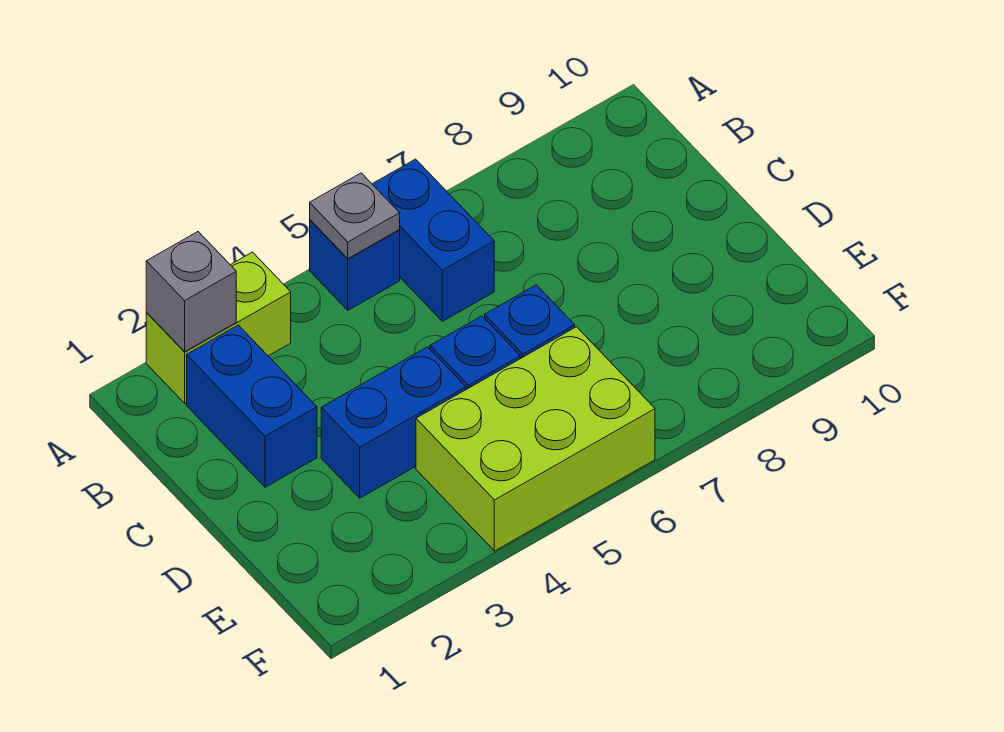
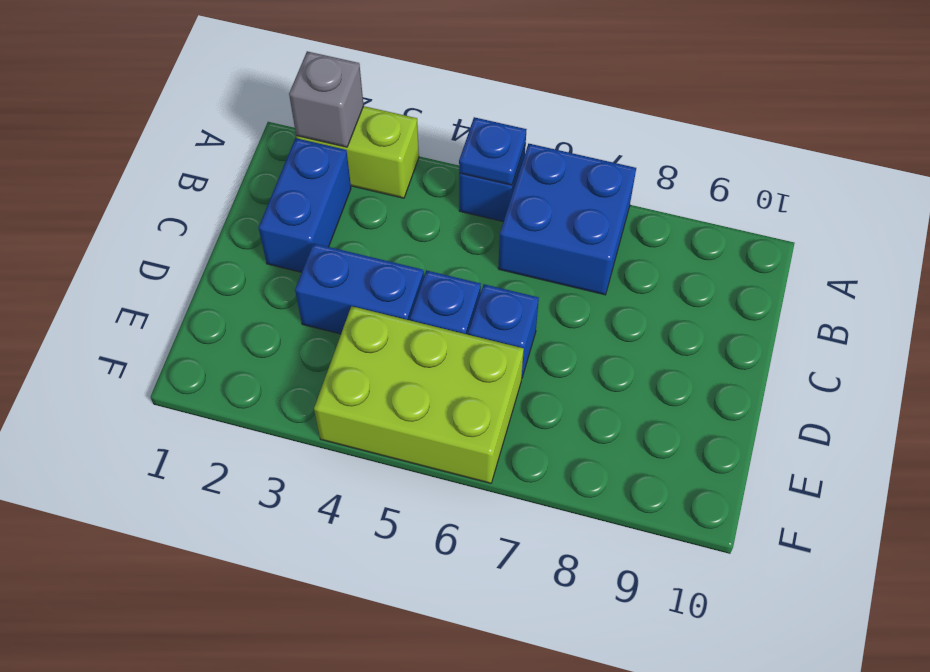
grey 1x1 plate [310,173,400,259] -> blue 1x1 plate [459,117,527,185]
blue 1x2 brick [373,159,494,321] -> blue 2x2 brick [498,144,636,295]

